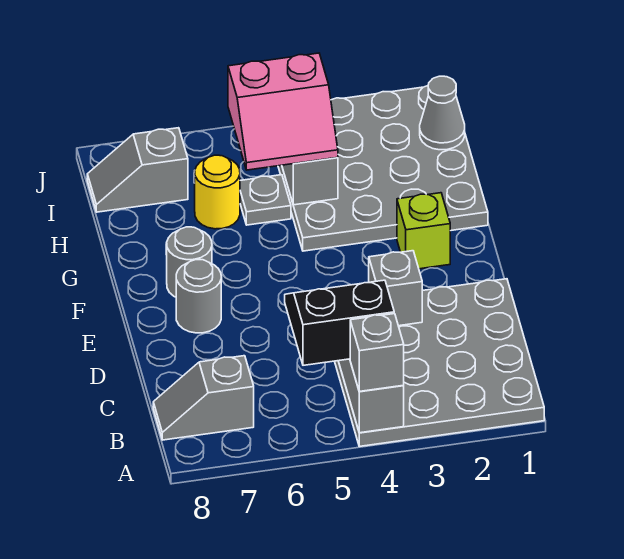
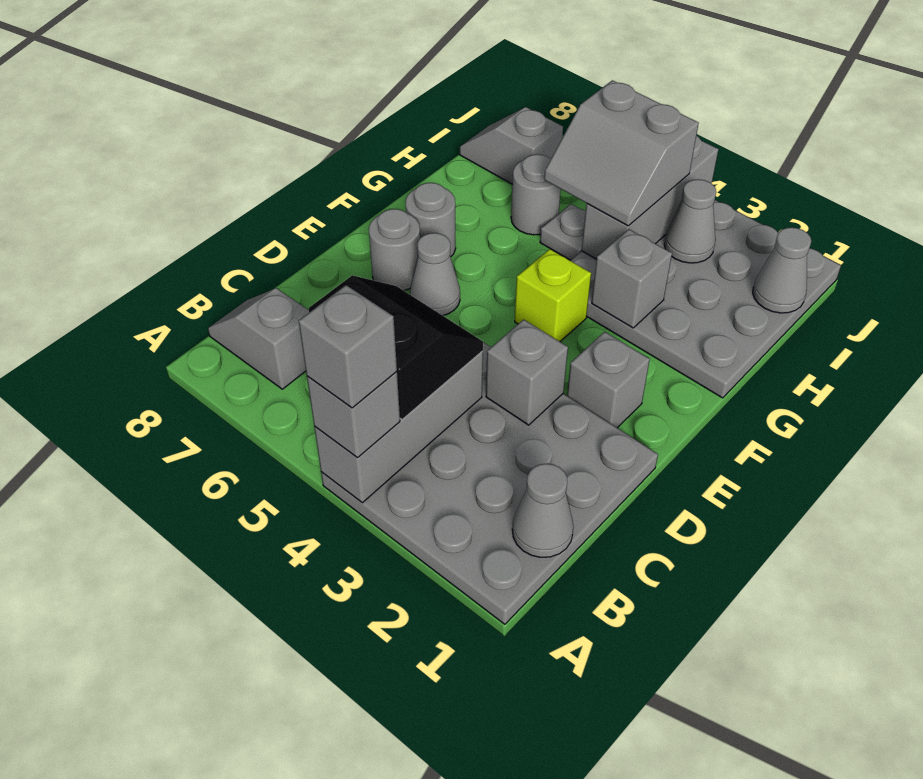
none -> grey 1x1 brick [299,285,397,408]
none -> grey 1x1 cone [512,463,573,557]
none -> grey 1x1 brick [567,332,650,428]
none -> grey 1x1 cone [410,233,460,315]
lime 1x1 brick [397,193,450,269] -> lime 1x1 brick moved to [515,249,591,342]
none -> grey 1x1 brick [592,229,672,328]
pink 2x2 slope [228,53,338,170] -> grey 2x2 slope [544,80,699,226]
yellow 1x1 round brick [195,155,240,229] -> grey 1x1 round brick [511,154,561,235]
none -> grey 1x1 cone [664,179,716,263]

